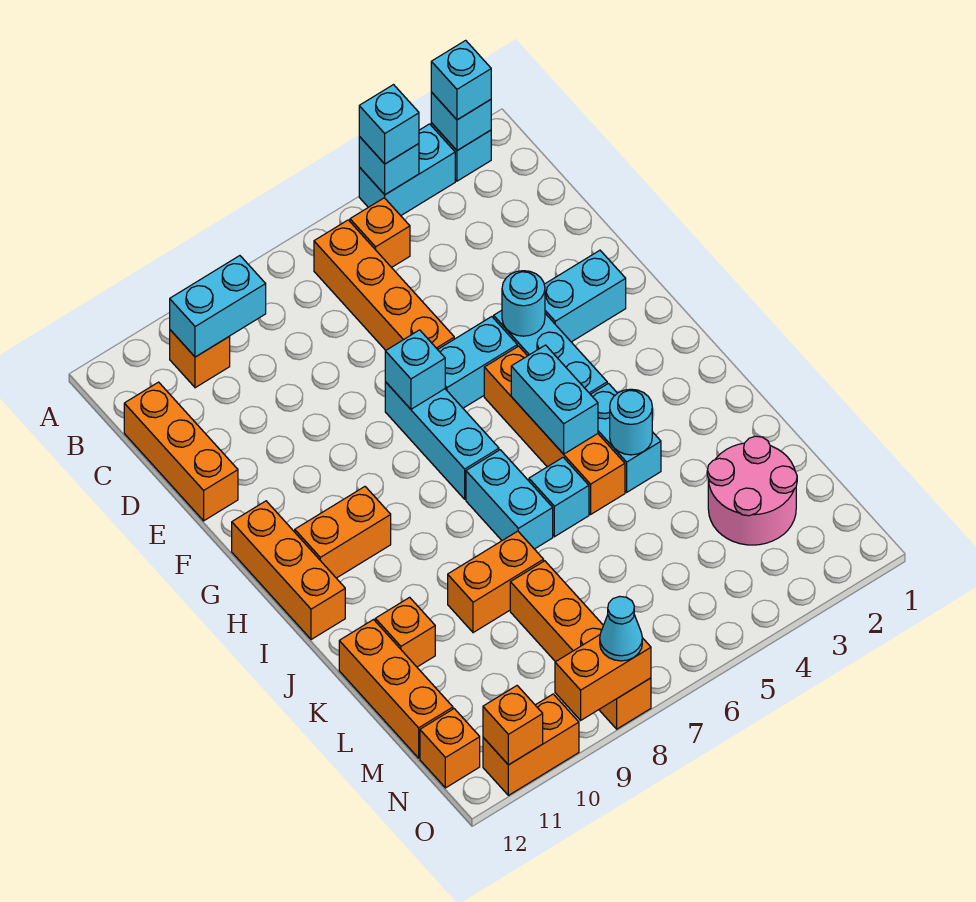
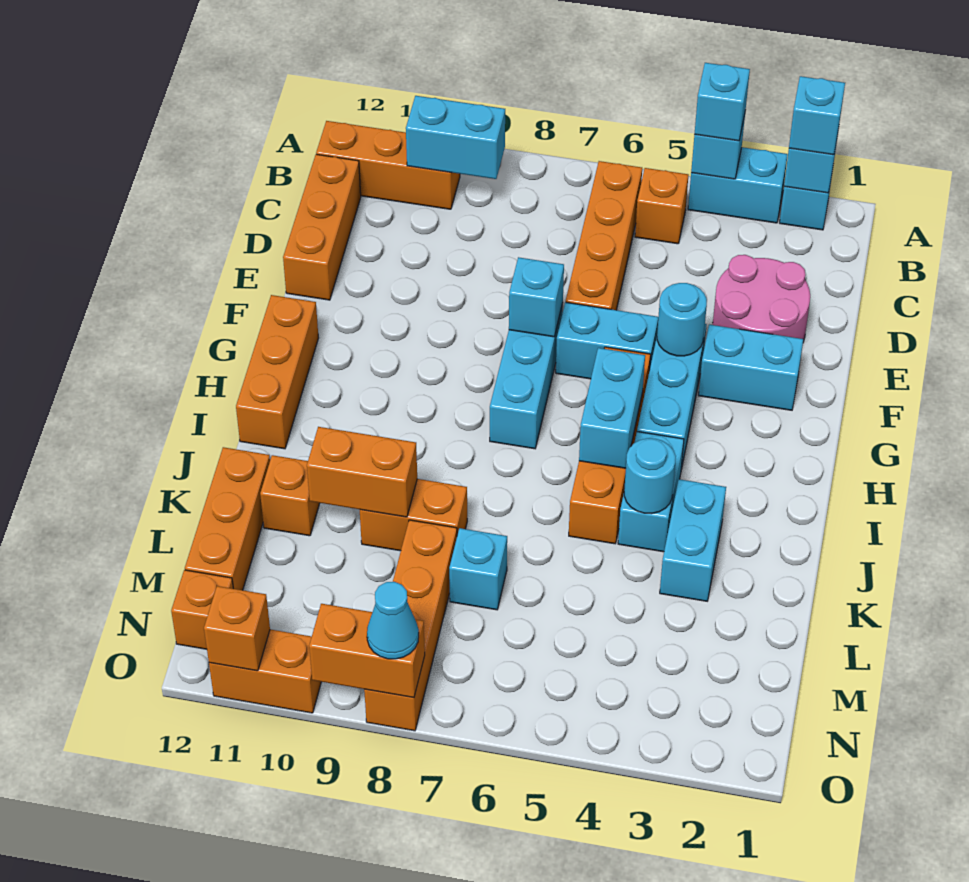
orange 1x1 brick [170,330,230,388] -> orange 1x3 brick [316,121,460,209]
orange 1x2 brick [295,487,391,578] -> orange 1x2 brick moved to [307,427,417,517]
cyan 1x2 brick [466,450,553,549] -> cyan 1x2 brick moved to [660,479,726,601]
cyan 1x1 brick [529,457,589,537] -> cyan 1x1 brick moved to [449,528,507,610]
pink 2x2 round brick [707,436,797,545] -> pink 2x2 round brick moved to [713,255,810,342]

